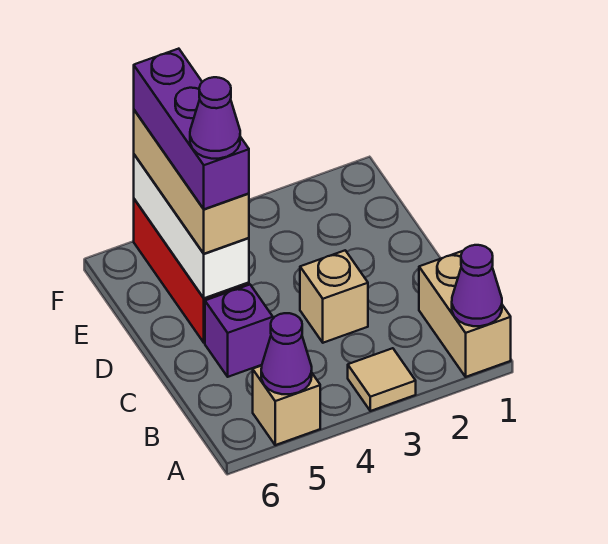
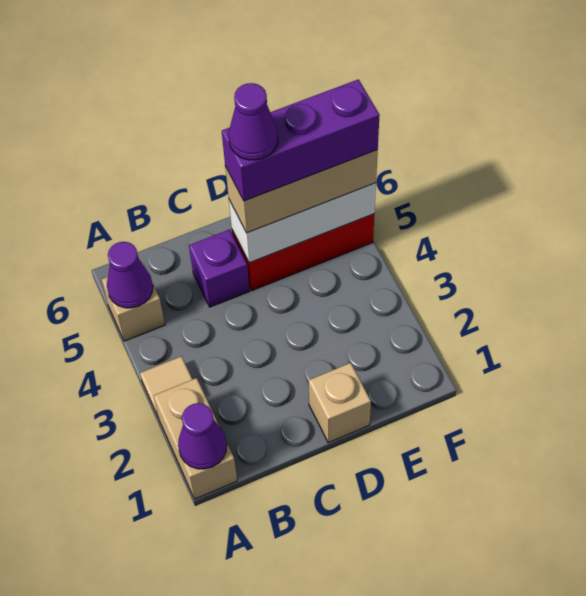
tan 1x2 brick [419,251,511,377] -> tan 1x2 brick turned to [154,378,237,499]
tan 1x1 brick [300,250,368,343] -> tan 1x1 brick moved to [309,363,371,443]

